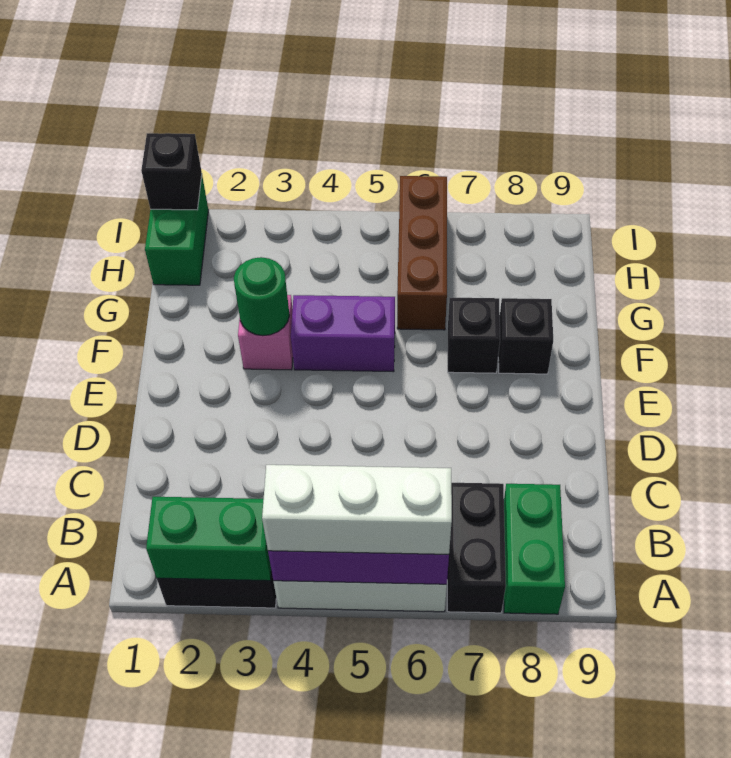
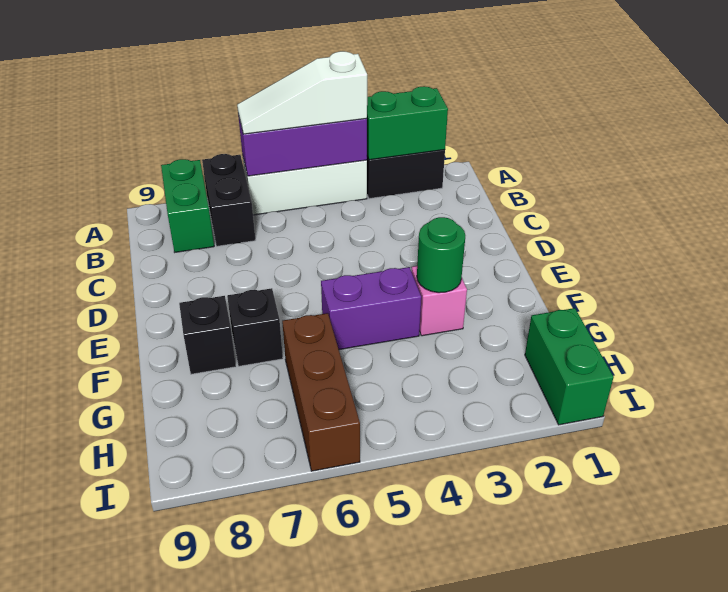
white 1x3 brick [262,465,452,554] -> white 1x3 slope [237,51,367,134]
black 1x1 brick [141,133,202,210] -> none

